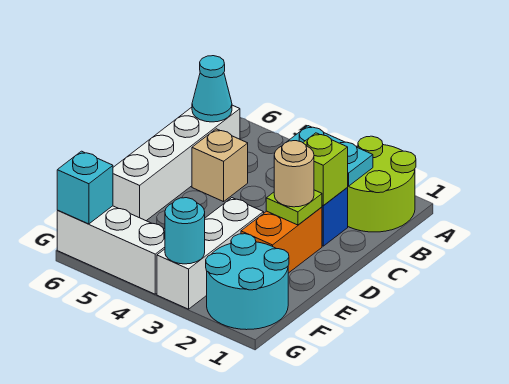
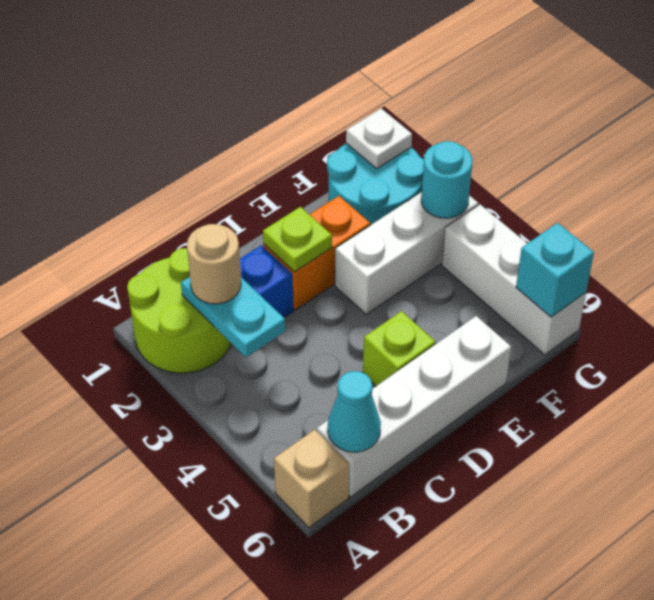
lime 1x1 brick [303,133,348,206] -> lime 1x1 brick moved to [363,311,436,386]
tan 1x1 brick [192,129,248,202] -> tan 1x1 brick moved to [274,430,349,528]
tan 1x1 round brick [274,141,314,207] -> tan 1x1 round brick moved to [187,224,241,304]
none -> white 1x1 plate [346,108,412,169]

